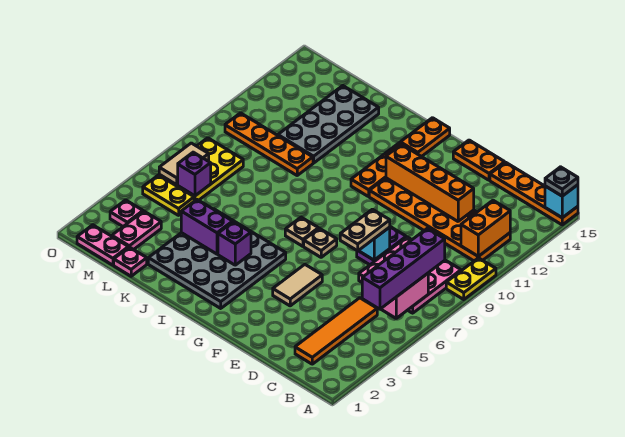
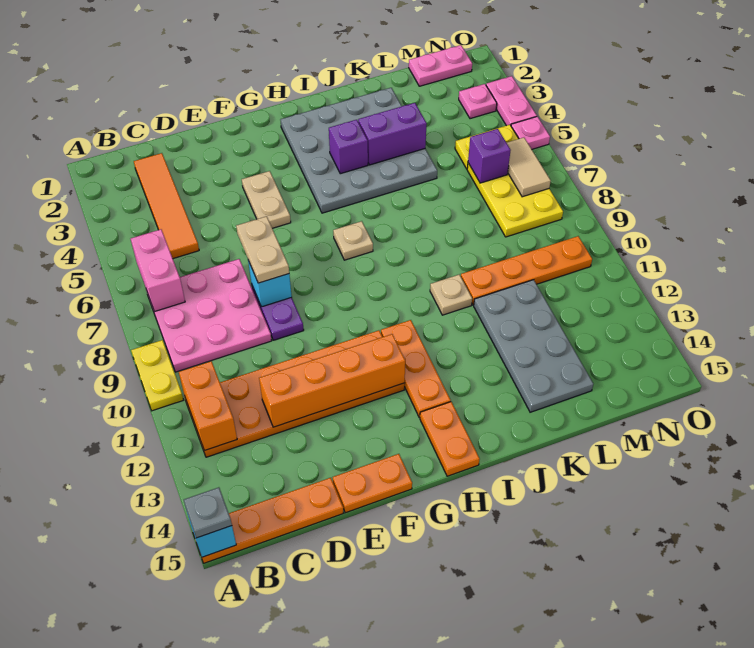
purple 1x4 brick [362,228,445,309] -> none
tan 1x2 tile [273,265,322,306] -> tan 1x2 plate [242,171,291,228]
tan 1x1 plate [304,228,337,257] -> tan 1x1 plate moved to [430,275,472,315]
pink 1x1 plate [114,247,147,276] -> pink 1x1 plate moved to [511,117,550,149]
pink 1x2 plate [112,211,161,250] -> pink 1x2 plate moved to [486,76,537,126]

